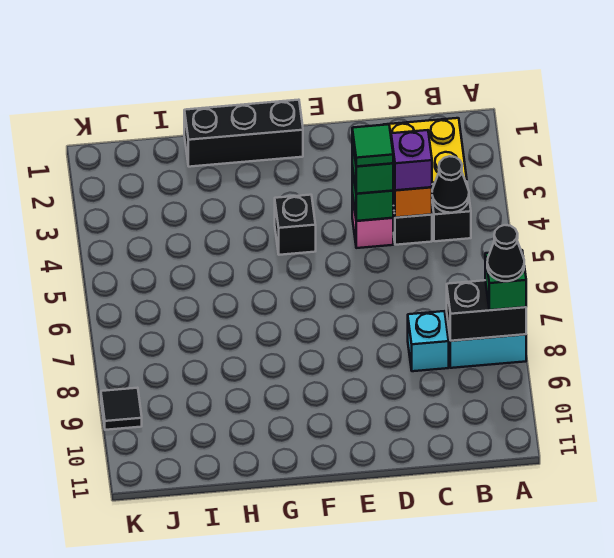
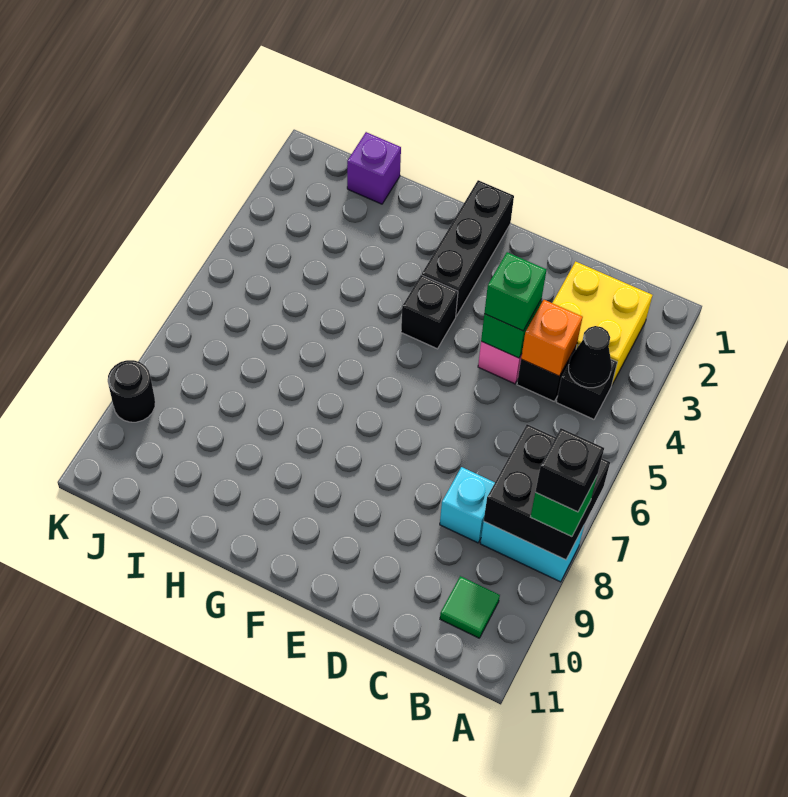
black 1x2 brick [447,280,526,341] -> black 2x2 brick [484,424,610,560]
black 1x1 cone [487,225,524,281] -> black 1x1 brick [535,428,604,512]
purple 1x1 brick [391,130,432,190] -> purple 1x1 brick moved to [347,132,401,204]
green 1x1 tile [352,124,393,166] -> green 1x1 tile moved to [440,576,500,638]
black 1x3 brick [184,100,303,167] -> black 1x3 brick turned to [422,180,514,316]
black 1x1 tile [101,388,142,430] -> black 1x1 round brick [108,360,155,422]

